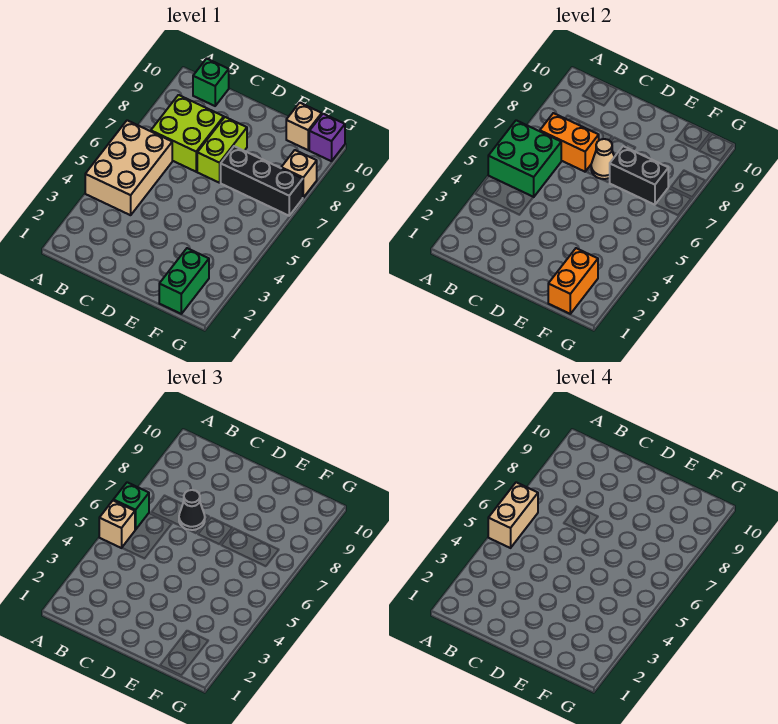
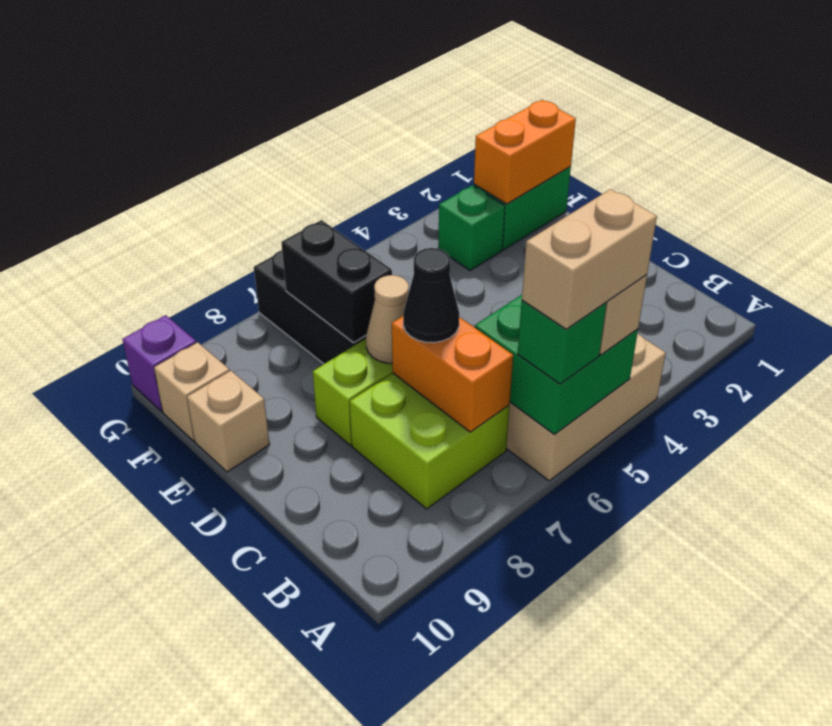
green 1x1 brick [193,59,229,106] -> green 1x1 brick moved to [438,185,505,271]
tan 1x1 brick [281,150,317,197] -> tan 1x1 brick moved to [187,371,270,472]

